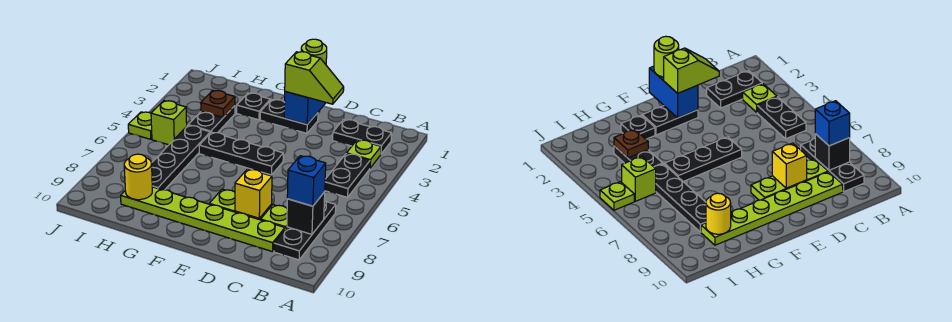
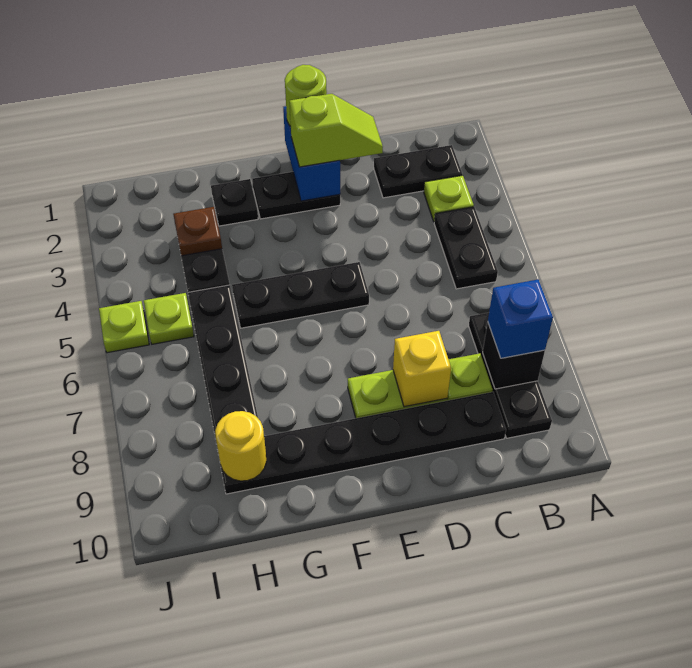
lime 1x6 plate [121,187,285,252] -> black 1x6 plate [217,392,506,494]
lime 1x1 brick [151,101,187,145] -> lime 1x1 plate [144,293,194,344]

